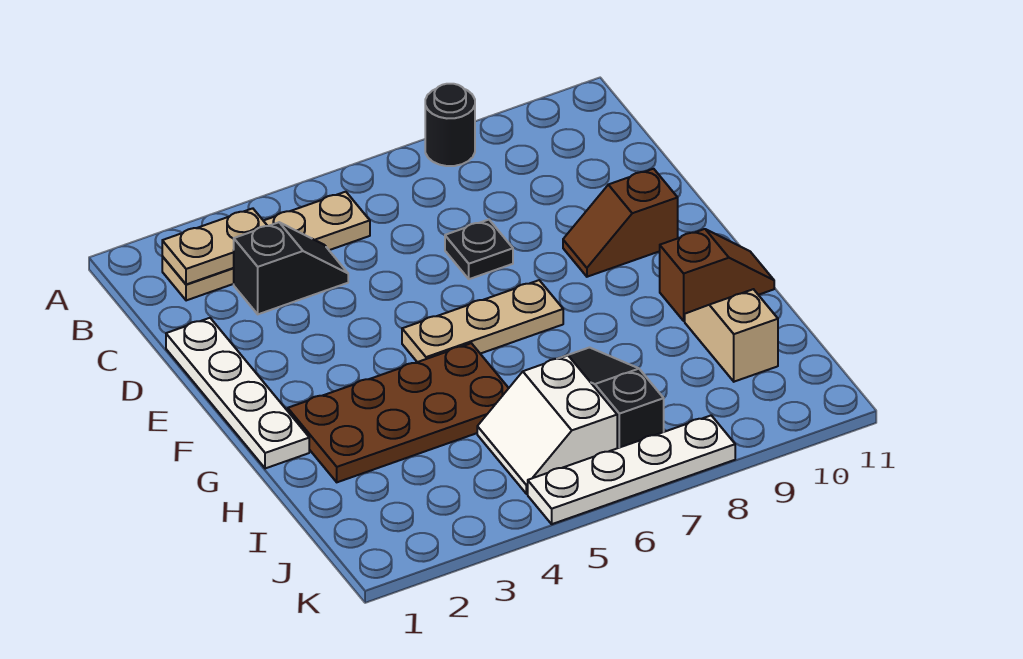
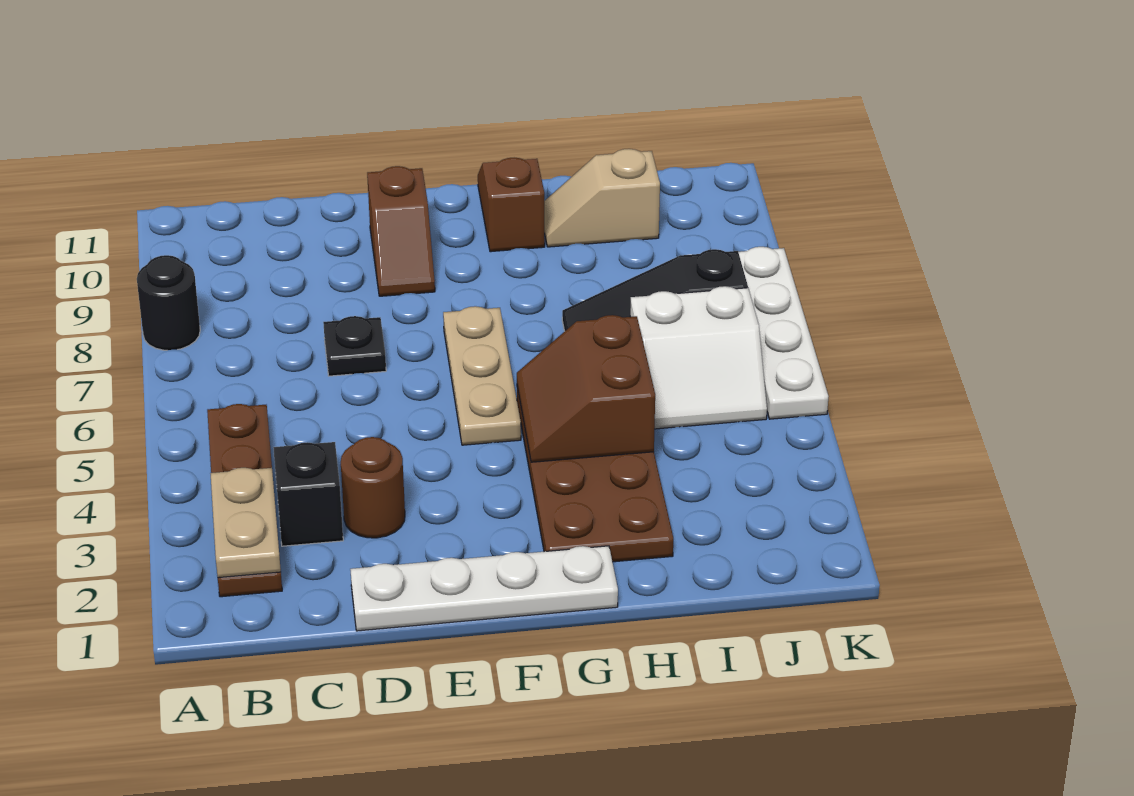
tan 1x4 plate [162,192,370,301] -> brown 1x4 plate [207,404,282,597]
none -> brown 1x1 round brick [341,437,405,538]
none -> brown 2x2 slope [517,315,655,462]

